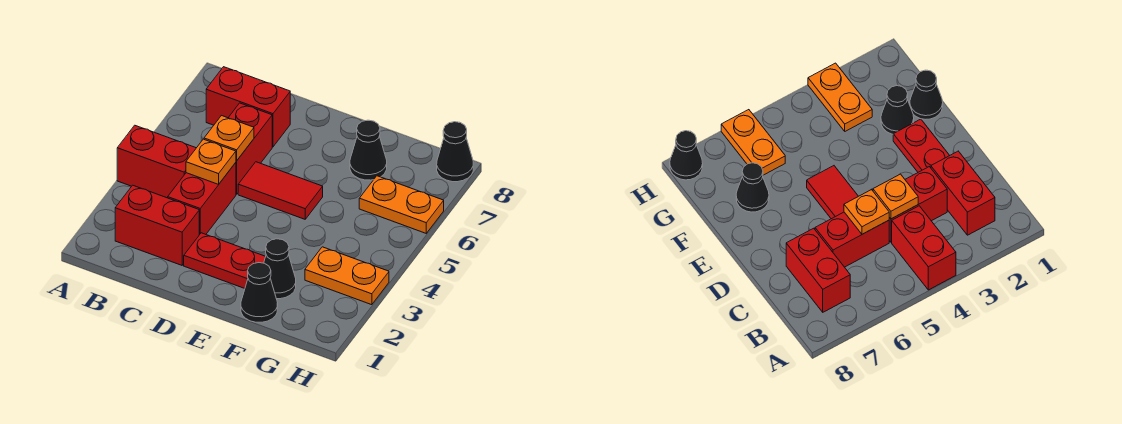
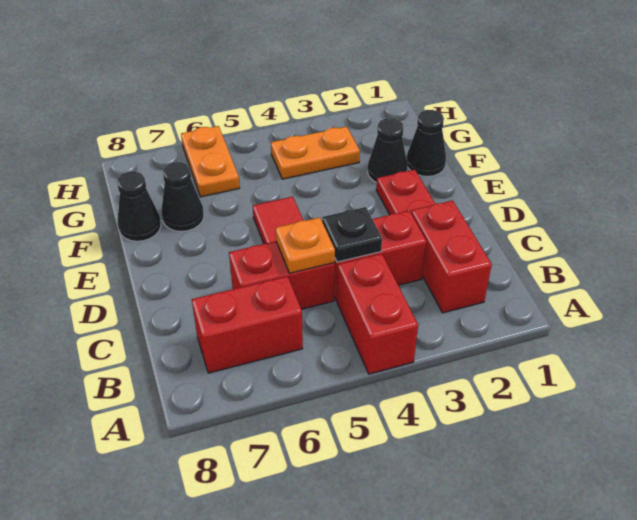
red 1x2 brick [206,67,290,147] -> red 1x2 brick turned to [192,276,303,373]
orange 1x1 plate [186,139,236,184] -> black 1x1 plate [322,207,382,262]
orange 1x2 plate [305,247,389,305] -> orange 1x2 plate turned to [271,127,360,179]
black 1x1 cone [437,122,473,182] -> black 1x1 cone moved to [117,171,161,241]

